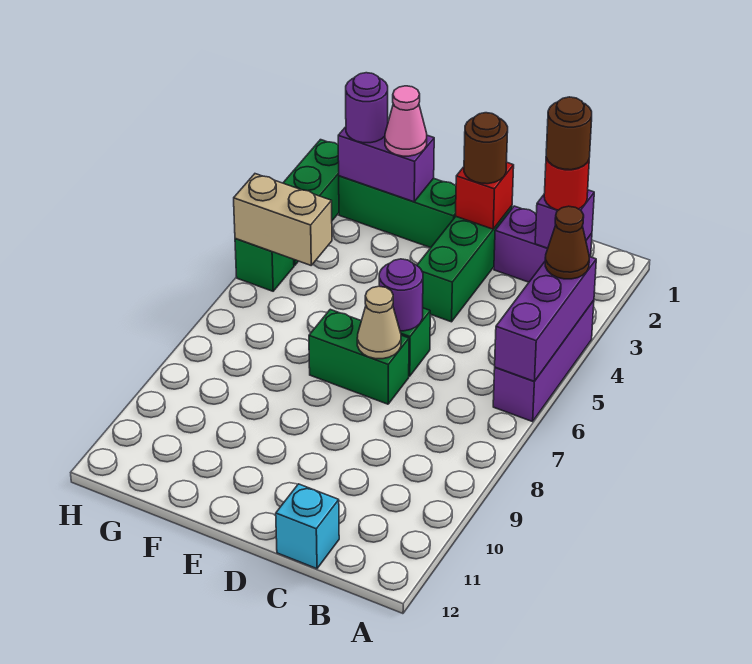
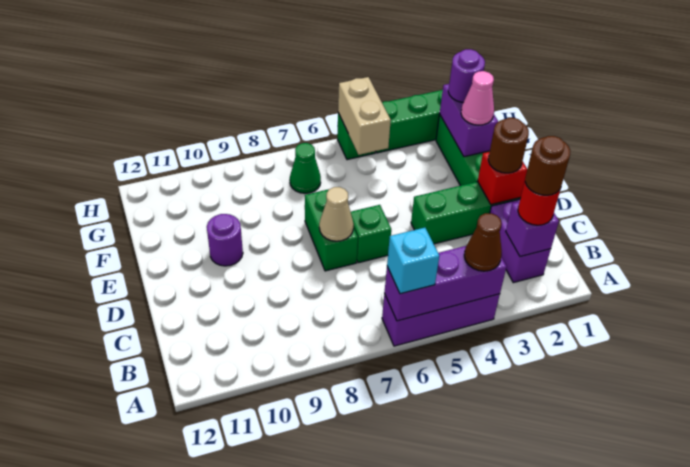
cyan 1x1 brick [276,484,339,569] -> cyan 1x1 brick moved to [387,228,439,294]
purple 1x1 round brick [379,259,423,331] -> purple 1x1 round brick moved to [207,214,243,266]
none -> green 1x1 cone [290,143,321,193]

